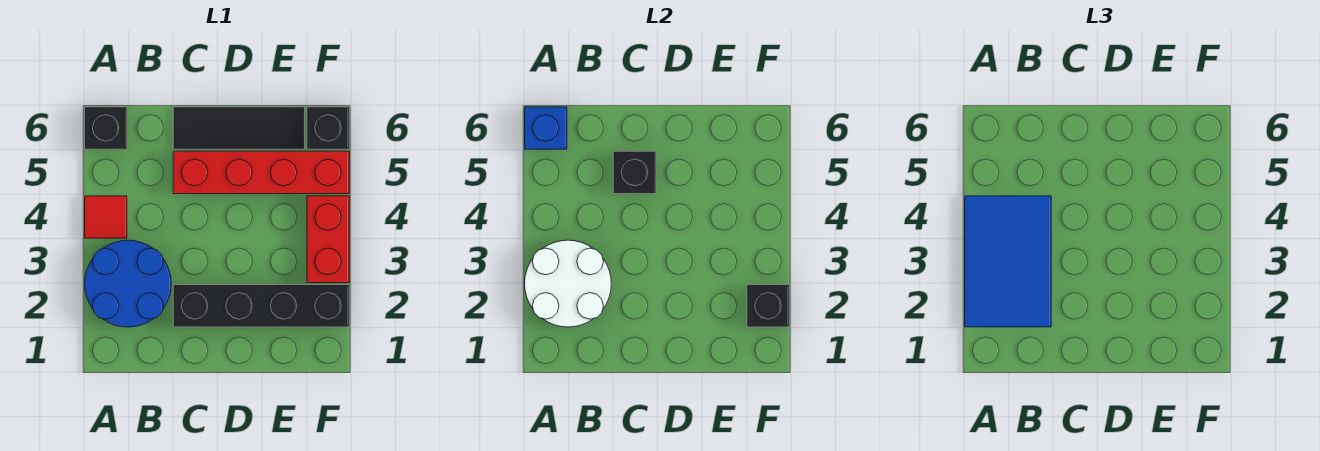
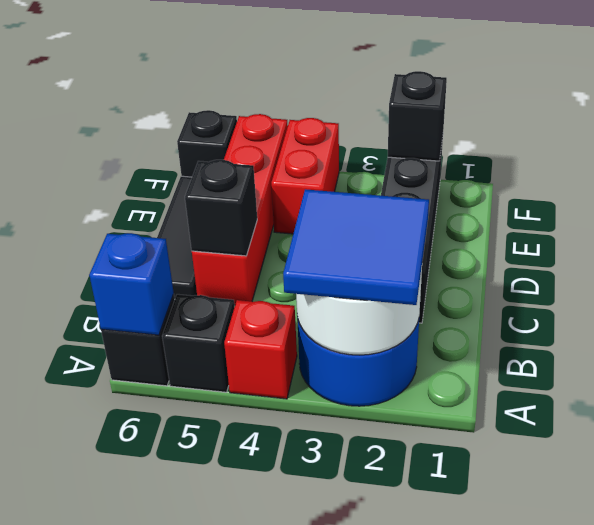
blue 2x3 tile [965,196,1051,327] -> blue 2x2 tile [283,189,429,305]
red 1x1 tile [85,196,127,238] -> red 1x1 brick [224,300,297,399]
none -> black 1x1 brick [162,294,234,392]
red 1x2 brick [307,196,349,283] -> red 1x2 brick turned to [271,118,339,234]

